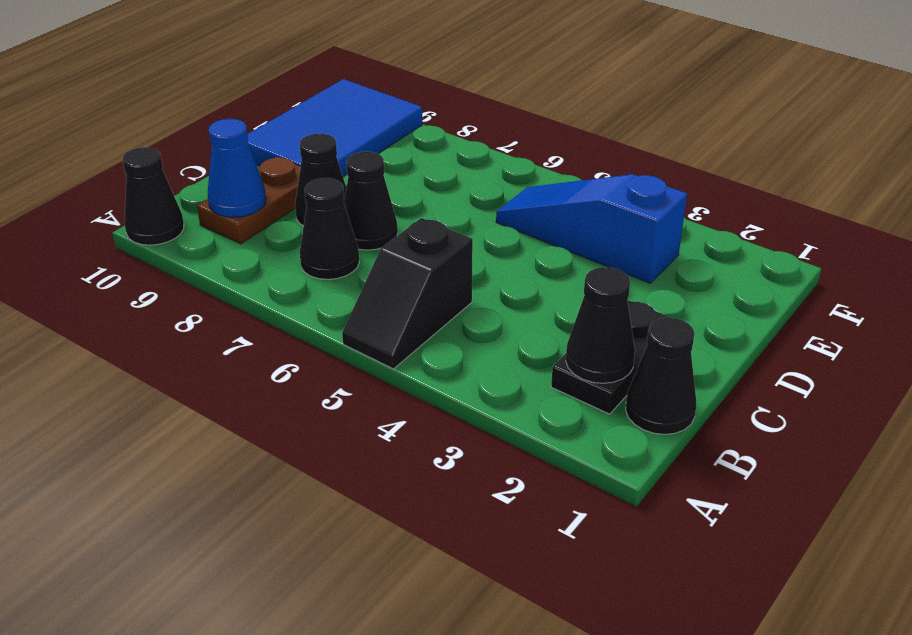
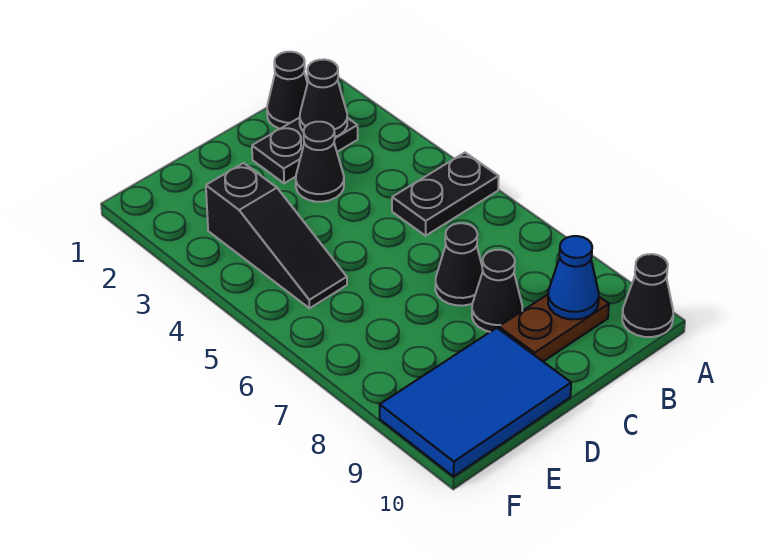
black 1x2 slope [342,218,473,369] -> black 1x2 plate [392,153,499,236]
black 1x1 cone [300,178,359,279] -> black 1x1 cone moved to [296,122,344,202]
blue 1x3 slope [496,174,687,283] -> black 1x3 slope [206,163,347,308]

